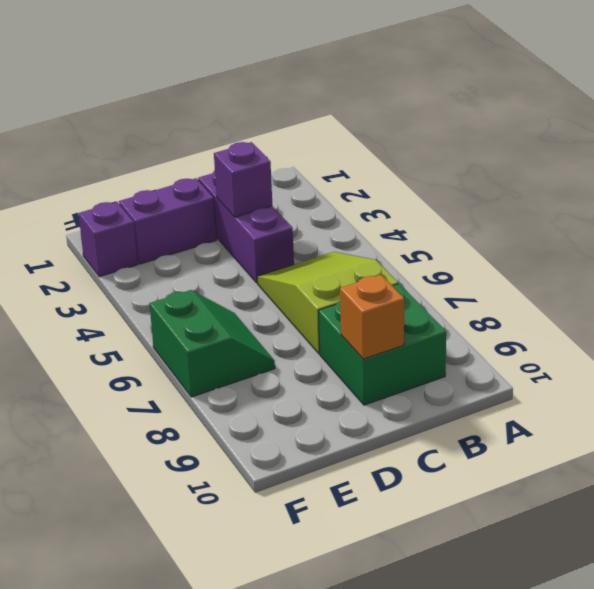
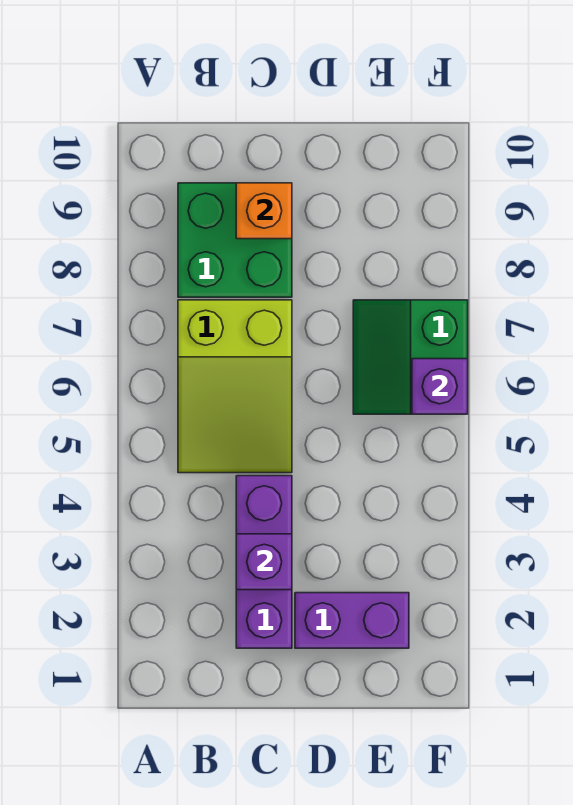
purple 1x1 brick [79,202,138,277] -> purple 1x1 brick moved to [412,359,468,414]

